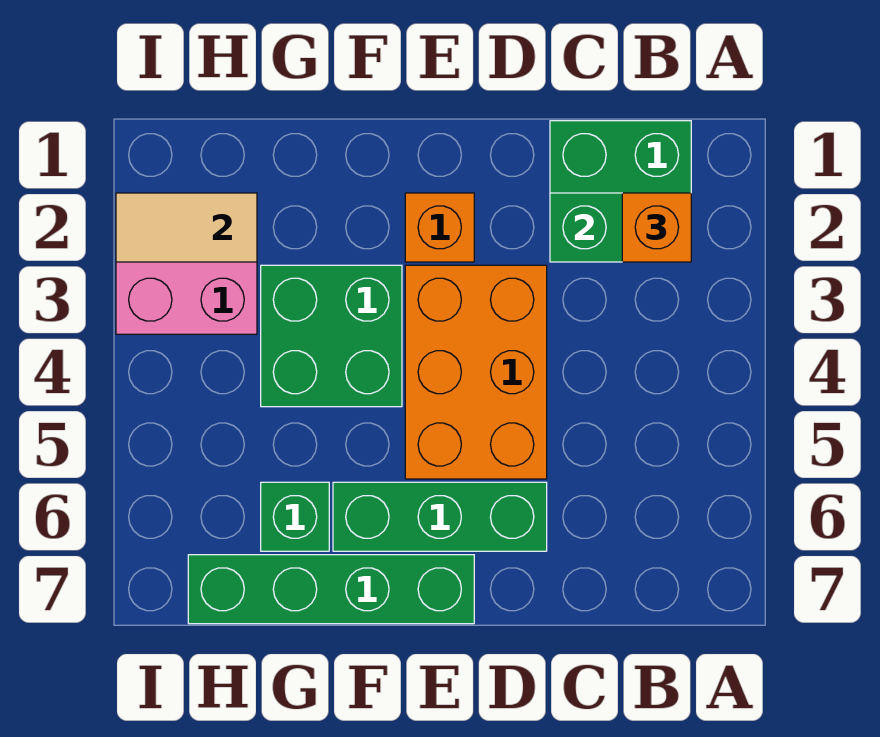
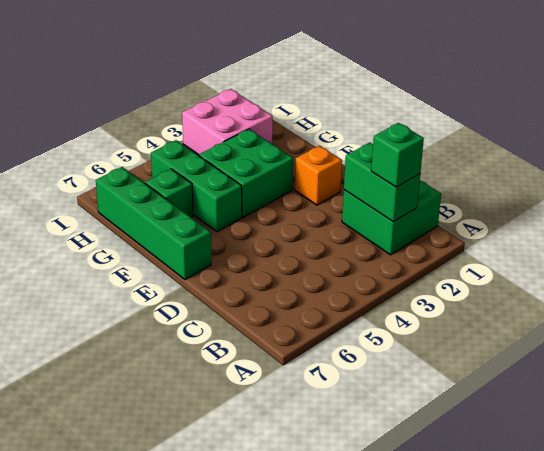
orange 1x1 brick [622,193,691,262] -> green 1x1 brick [371,123,424,187]
orange 2x3 brick [405,265,547,479] -> none
green 1x3 brick [333,482,547,551] -> green 1x3 brick moved to [151,140,242,232]
tan 1x2 tile [116,193,257,262] -> none

